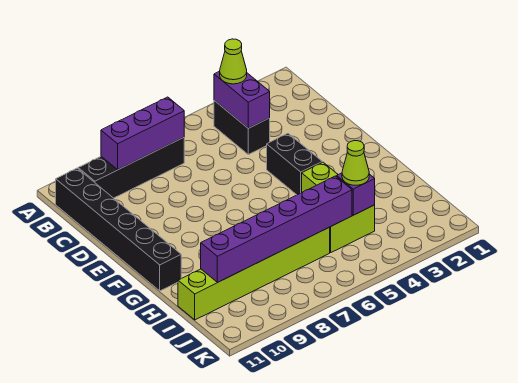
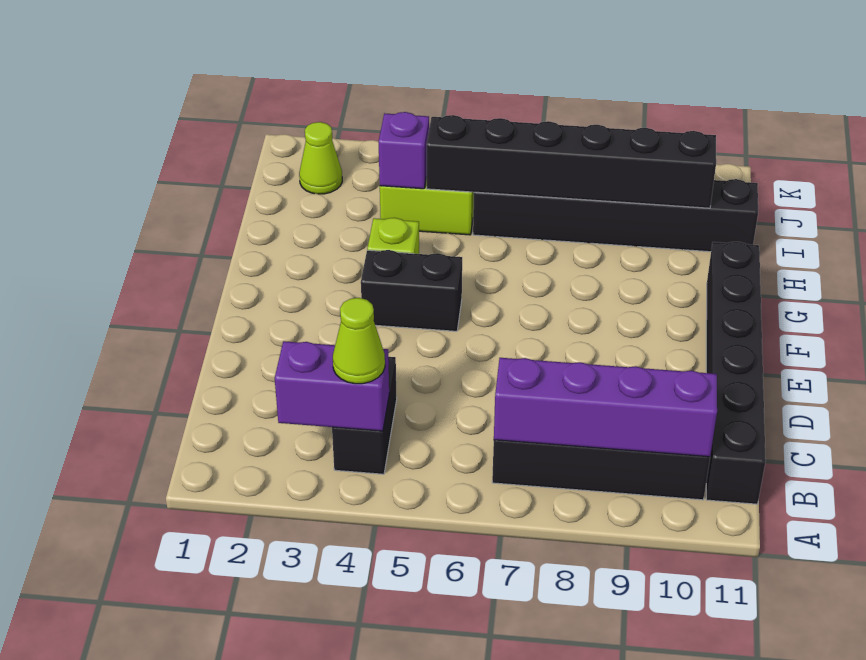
purple 1x2 brick [214,71,270,128] -> purple 1x2 brick turned to [275,341,389,431]
purple 1x3 brick [101,97,184,170] -> purple 1x4 brick [494,358,717,457]
black 1x2 brick [267,133,322,195] -> black 1x2 brick turned to [361,250,462,331]
lime 1x1 cone [342,141,369,185] -> lime 1x1 cone moved to [299,122,342,194]
purple 1x6 brick [201,176,352,283] -> black 1x6 brick [427,115,716,208]
lime 1x6 brick [178,228,330,320] -> black 1x6 brick [473,179,758,252]

